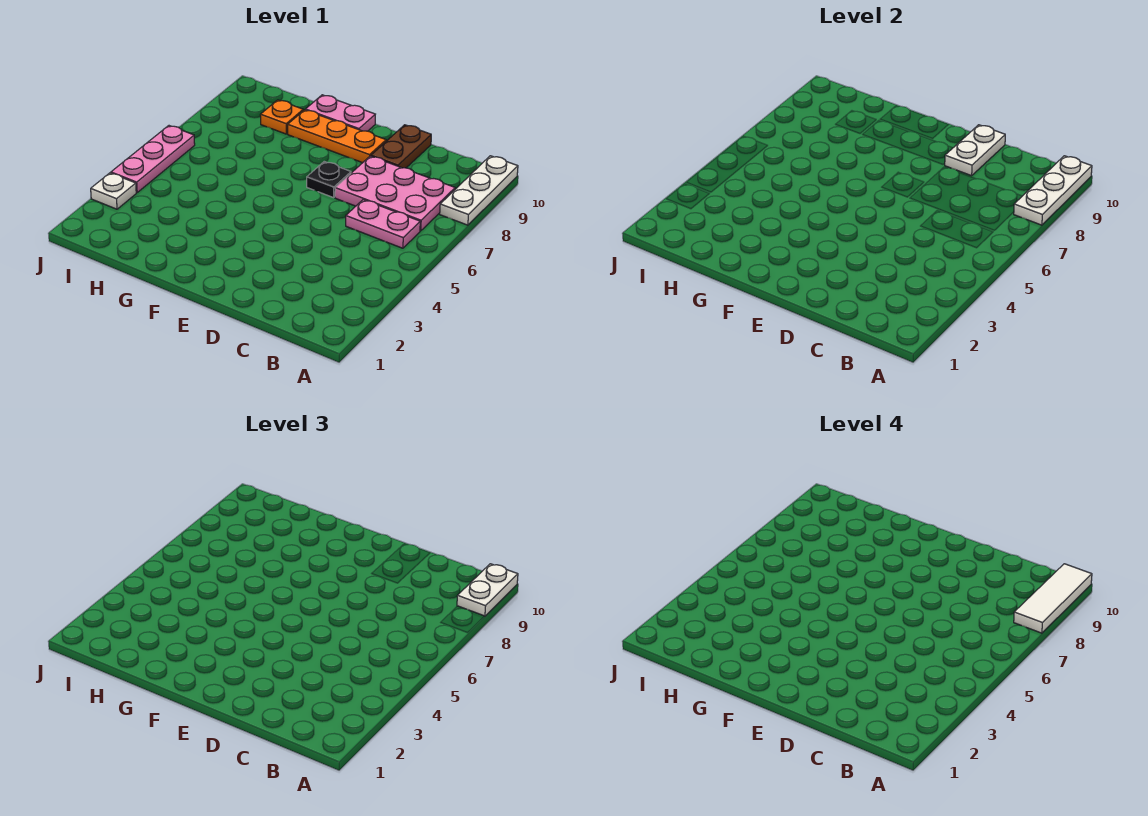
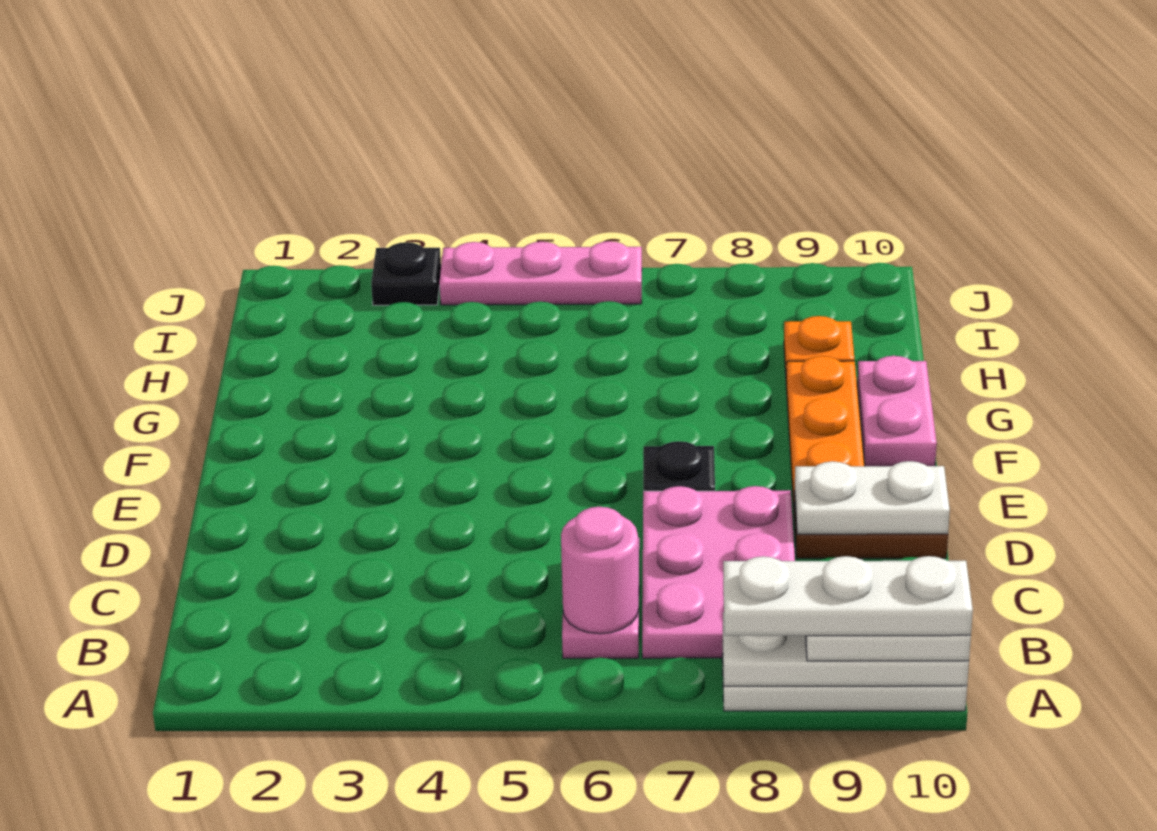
white 1x3 tile [1014,564,1092,633] -> white 1x3 plate [723,556,973,636]
none -> pink 1x1 round brick [561,507,639,634]
white 1x1 plate [91,173,136,209] -> black 1x1 plate [371,242,441,305]

